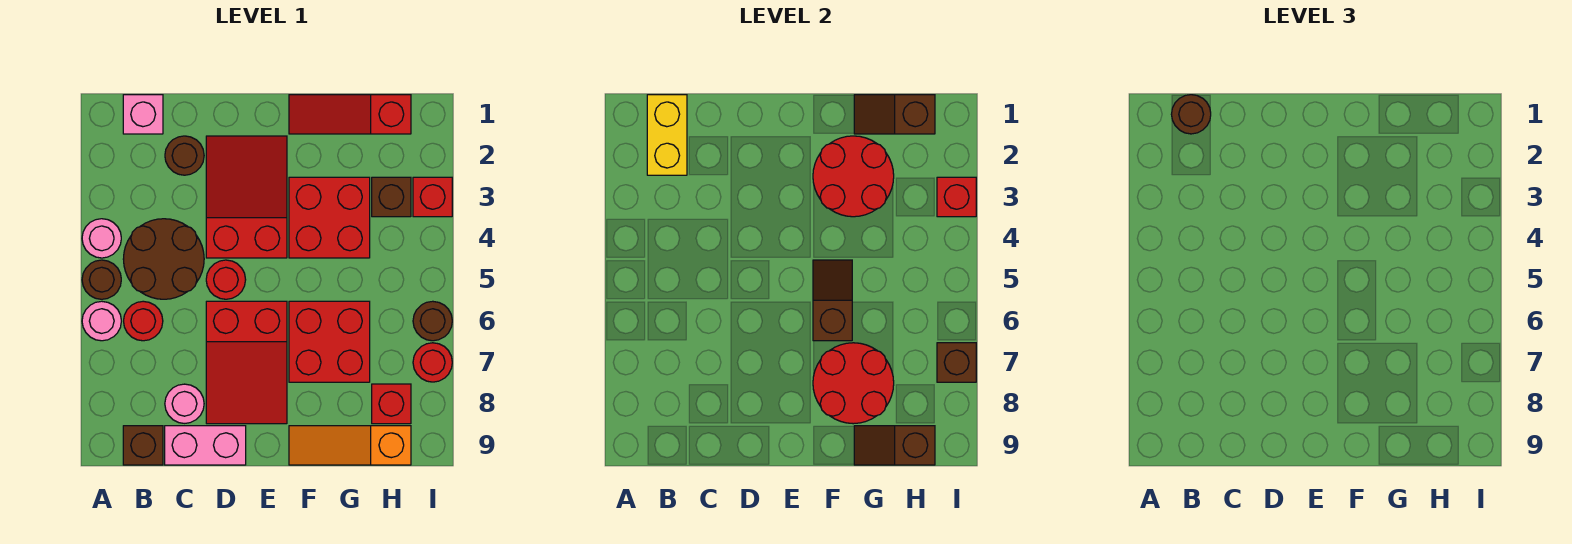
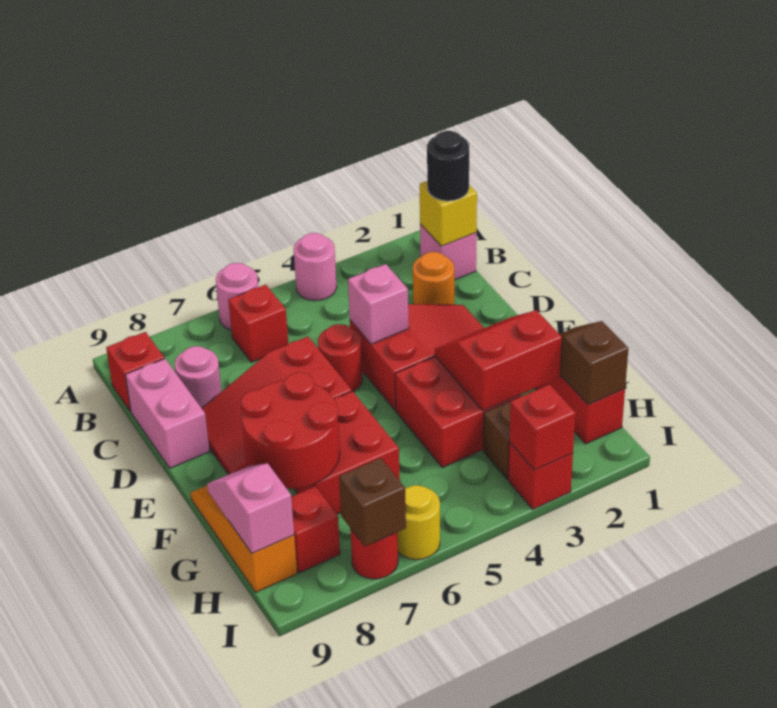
brown 1x1 round brick [82,260,121,299] -> none
yellow 1x2 brick [647,95,687,175] -> yellow 1x1 brick [420,181,477,246]
brown 1x1 round brick [1171,95,1211,134] -> black 1x1 round brick [427,131,469,201]
brown 2x2 round brick [123,219,204,299] -> none
red 1x1 round brick [124,301,163,341] -> red 1x1 brick [228,285,288,362]
brown 1x1 brick [123,426,163,465] -> red 1x1 brick [106,332,164,411]
brown 1x1 round brick [165,136,204,175] -> orange 1x1 round brick [413,252,454,305]
none -> pink 1x1 brick [348,264,409,344]
red 2x2 round brick [813,136,894,217] -> red 2x2 slope [435,310,562,411]
brown 1x2 slope [813,260,852,341] -> none
brown 1x2 slope [854,426,935,465] -> pink 1x2 slope [207,463,294,553]
brown 1x1 round brick [413,301,452,341] -> yellow 1x1 round brick [397,485,440,560]

